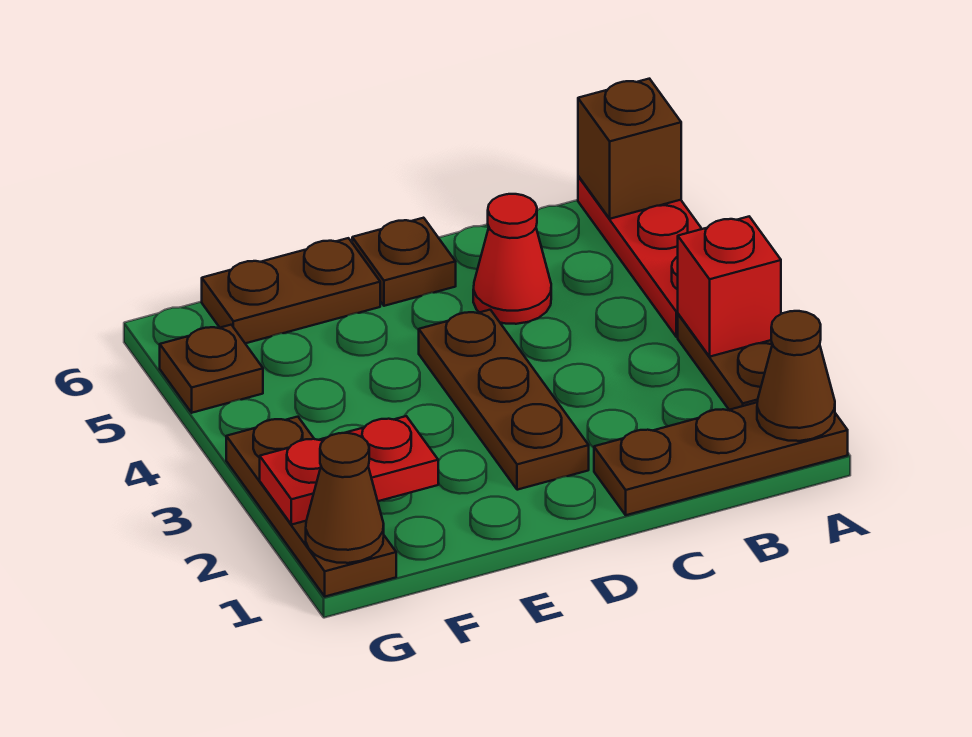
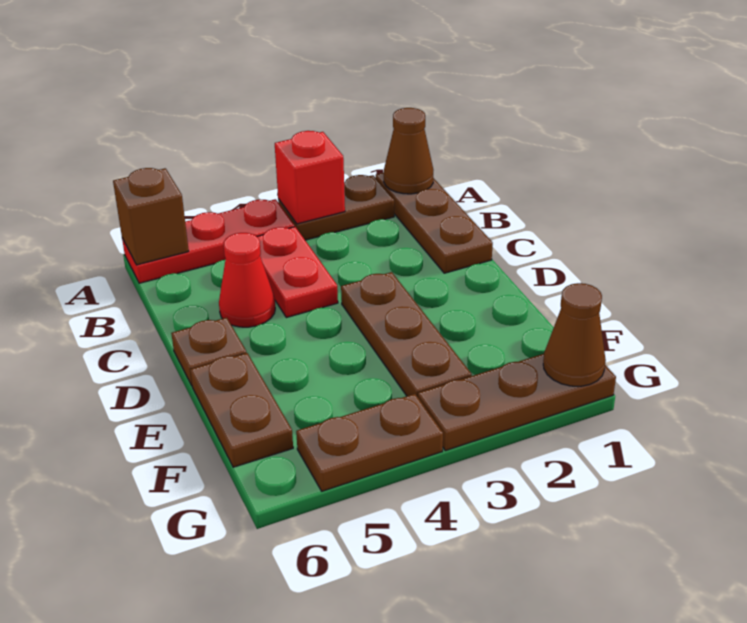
brown 1x3 plate [419,310,589,490] -> brown 1x3 plate turned to [341,272,472,397]
red 1x2 plate [260,416,438,525] -> red 1x2 plate moved to [257,227,338,318]
brown 1x1 plate [160,325,263,413] -> brown 1x2 plate [296,394,443,491]

